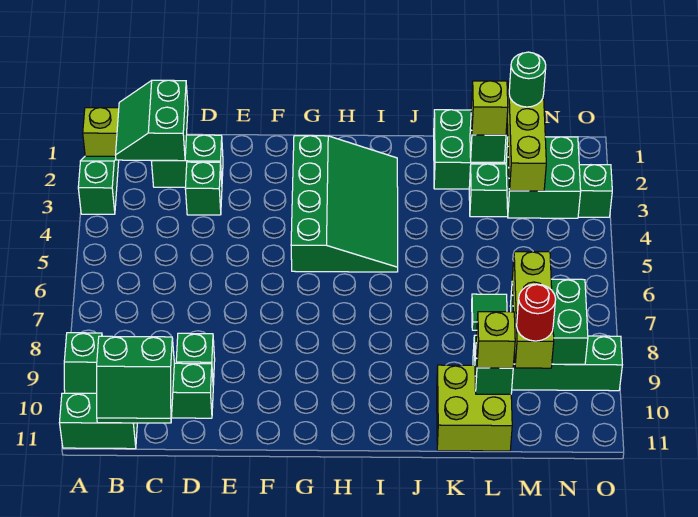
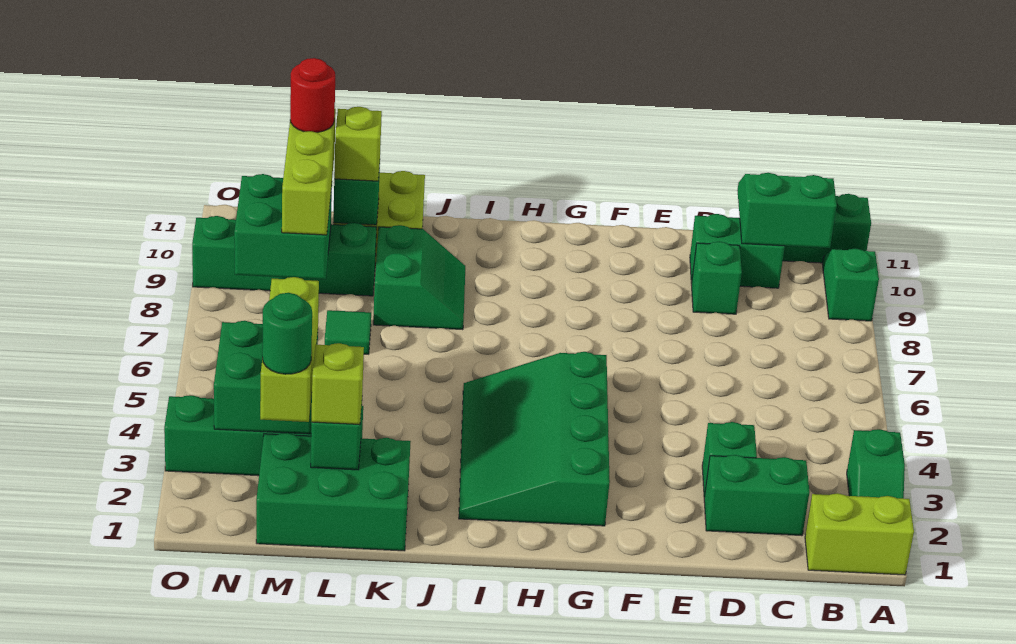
green 2x2 slope [116,80,188,161] -> green 2x2 slope moved to [373,225,465,330]

